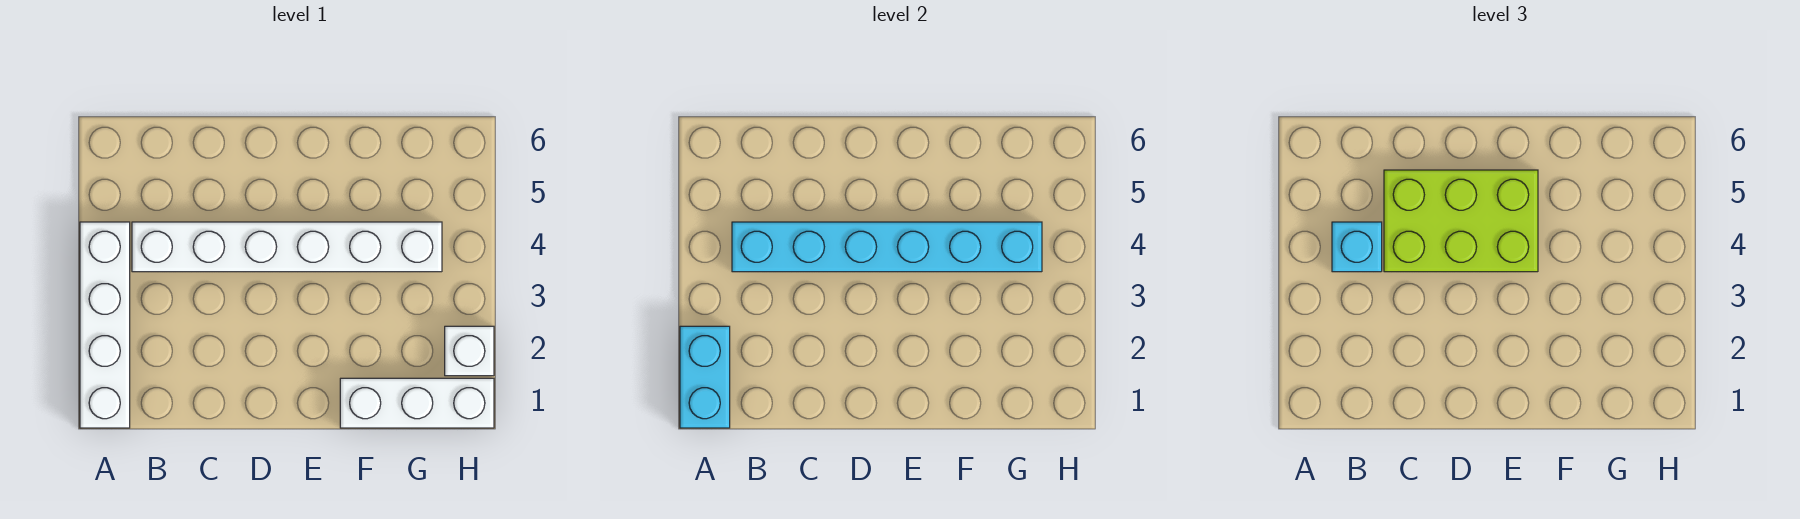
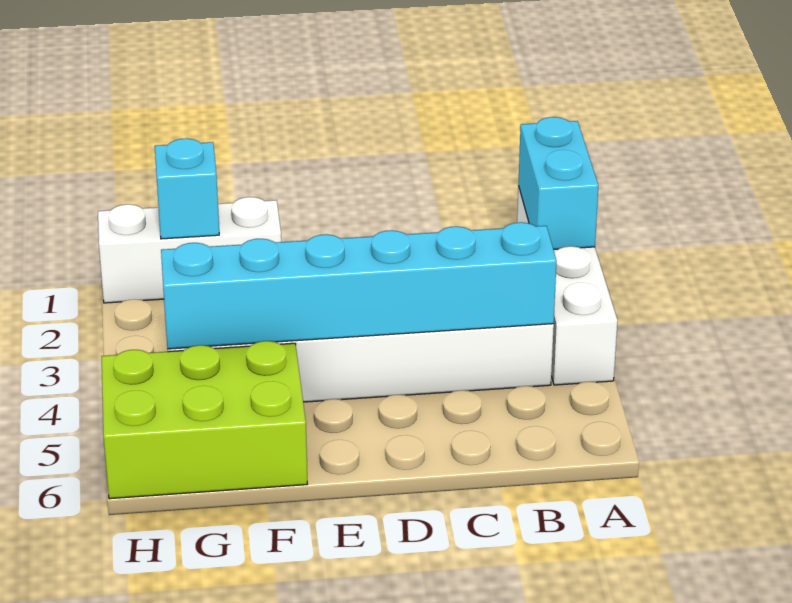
cyan 1x1 brick [1332,222,1382,272] -> cyan 1x1 brick moved to [155,138,219,239]
lime 2x3 brick [1384,170,1538,272] -> lime 2x3 brick moved to [101,341,307,499]
white 1x1 brick [445,326,494,376] -> none

